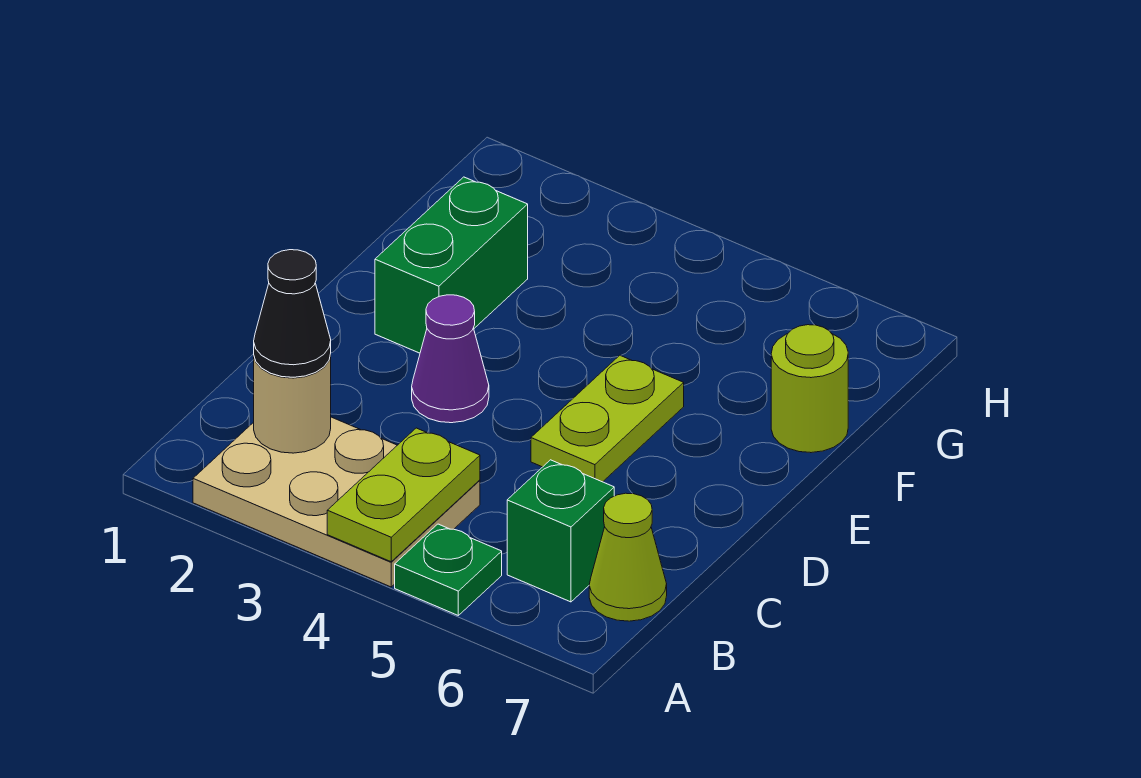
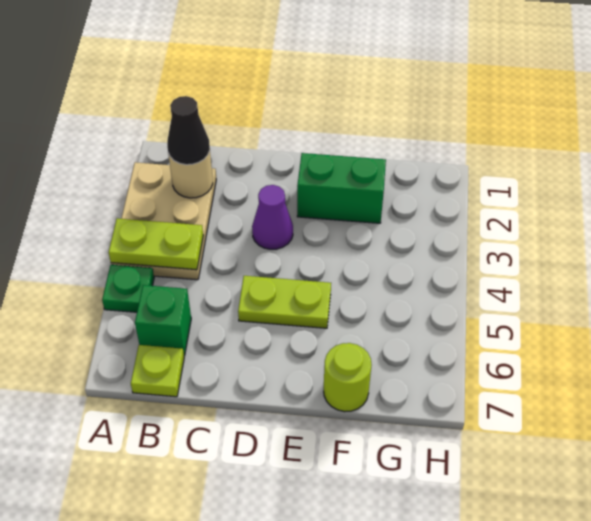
lime 1x1 cone [589,493,667,621] -> lime 1x1 plate [131,345,184,397]

